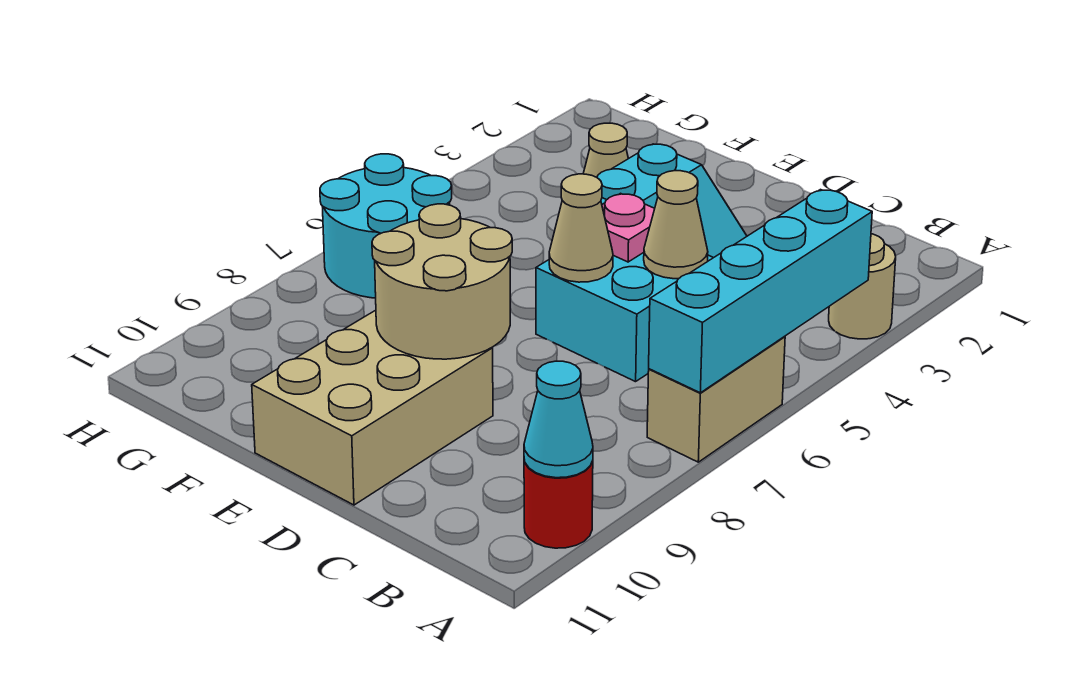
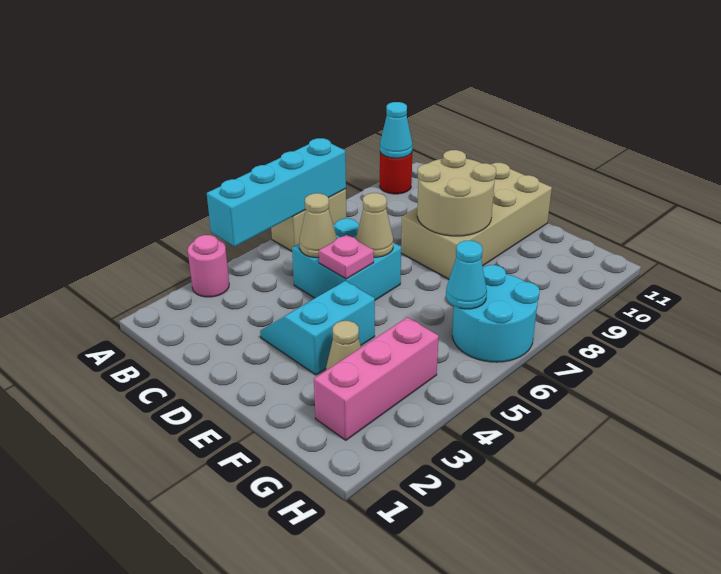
tan 1x1 round brick [829,234,896,339] -> pink 1x1 round brick [188,235,229,297]
tan 2x3 brick [252,310,493,505] -> tan 2x4 brick [401,163,552,279]
none -> pink 1x3 brick [314,317,439,440]
none -> cyan 1x1 cone [446,240,487,309]

